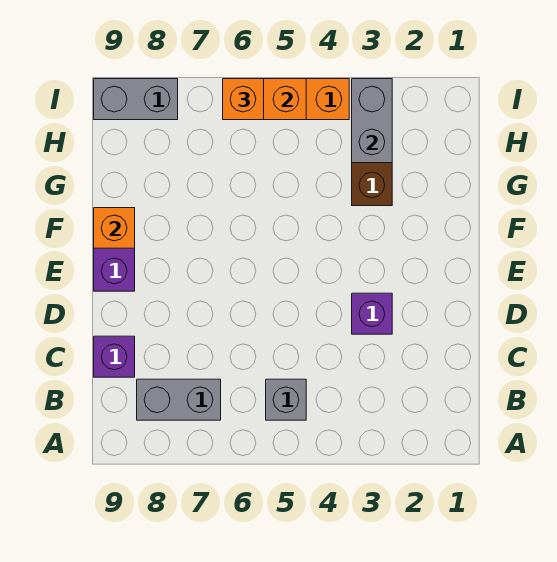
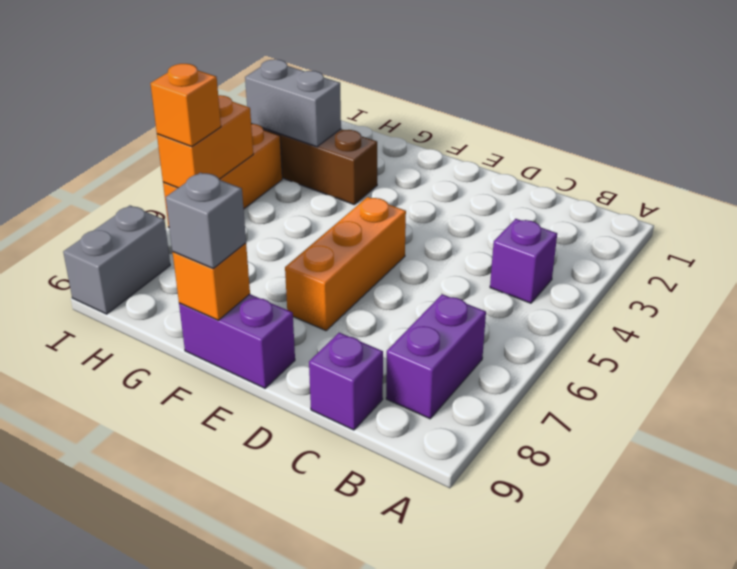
grey 1x1 brick [266,379,306,420] -> grey 1x1 brick moved to [166,173,246,268]
grey 1x2 brick [137,379,221,420] -> purple 1x2 brick [386,294,486,419]
purple 1x1 brick [352,293,392,334] -> purple 1x1 brick moved to [490,219,557,303]
none -> orange 1x3 brick [285,197,406,331]

